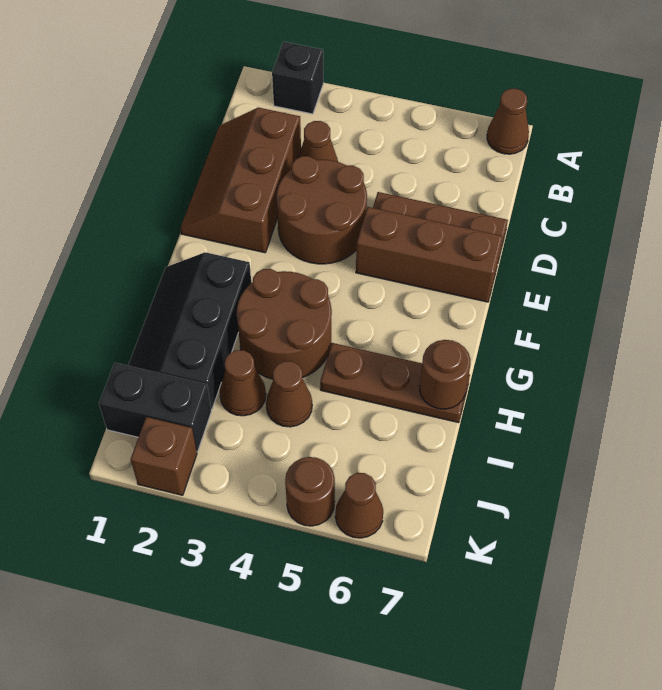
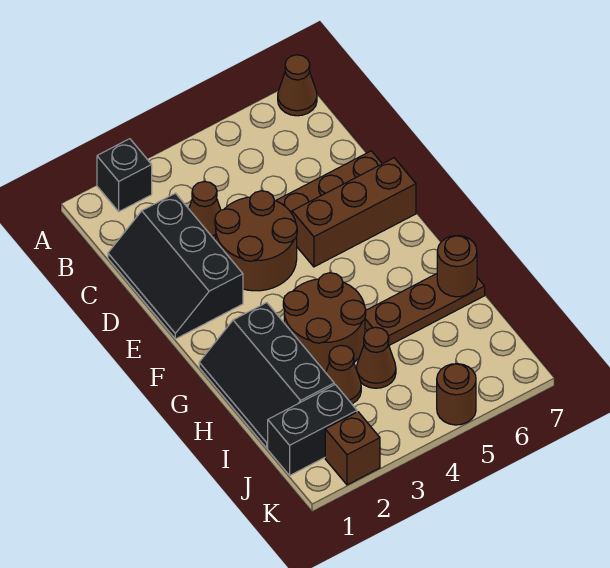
brown 2x3 slope [180,108,301,253] -> black 2x3 slope [108,193,243,339]
brown 1x1 cone [335,473,383,538] -> none

